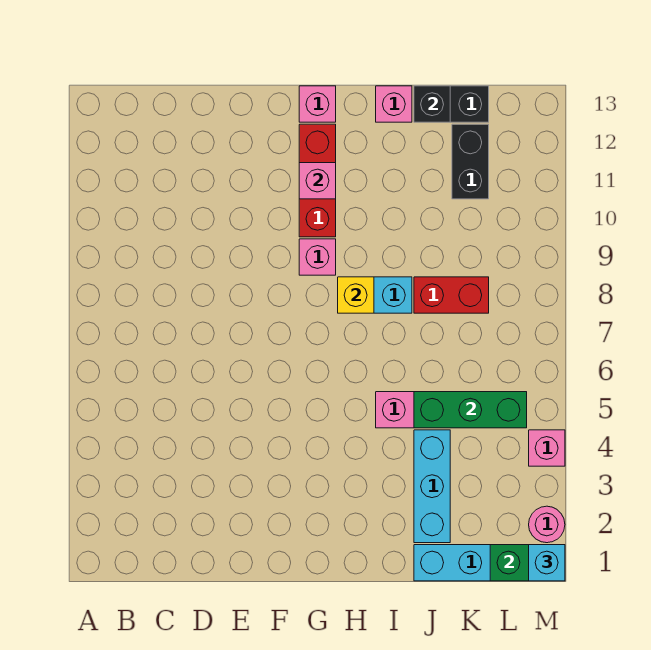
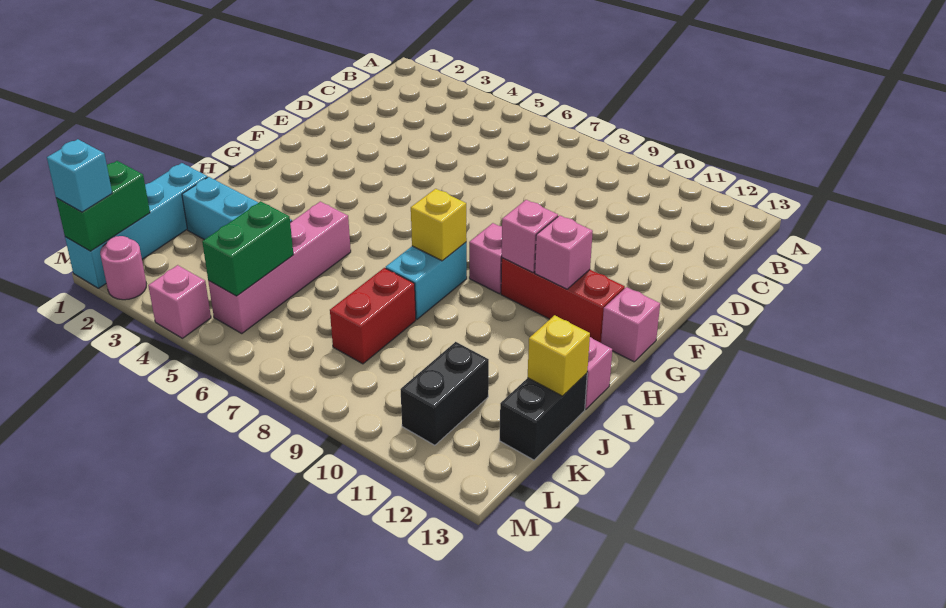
none -> pink 1x1 brick [502,200,558,273]
green 1x3 brick [414,392,527,428] -> green 1x2 brick [202,201,293,296]
black 1x1 brick [414,86,450,122] -> yellow 1x1 brick [528,315,590,396]
black 1x2 brick [452,124,489,199] -> black 1x2 brick turned to [400,342,489,445]

